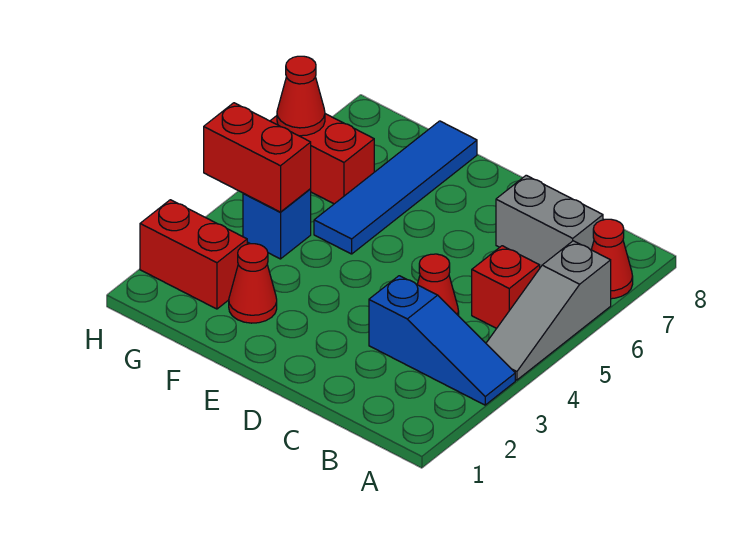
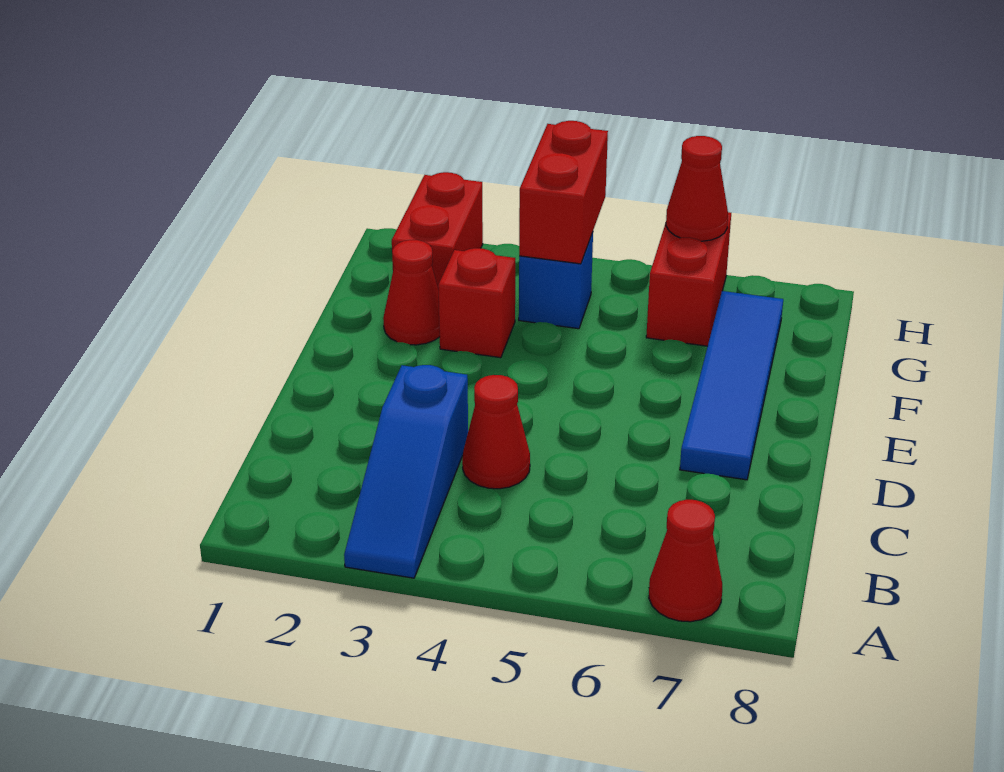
grey 1x3 slope [486,241,611,380] -> none
red 1x1 brick [472,246,540,328] -> red 1x1 brick moved to [438,248,515,358]
grey 1x2 brick [496,175,603,267] -> none
blue 1x4 tile [314,121,477,254] -> blue 1x4 tile turned to [680,291,783,480]

